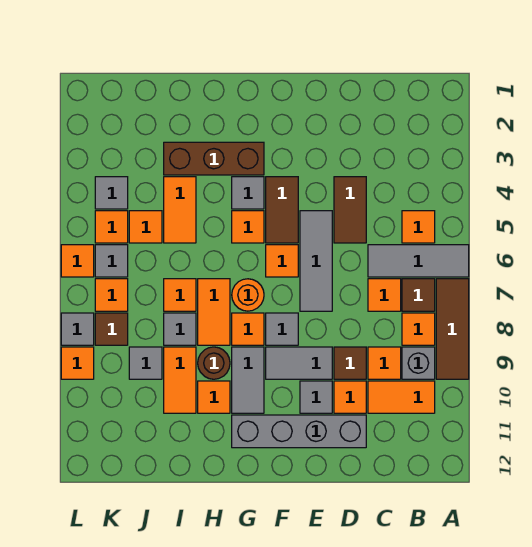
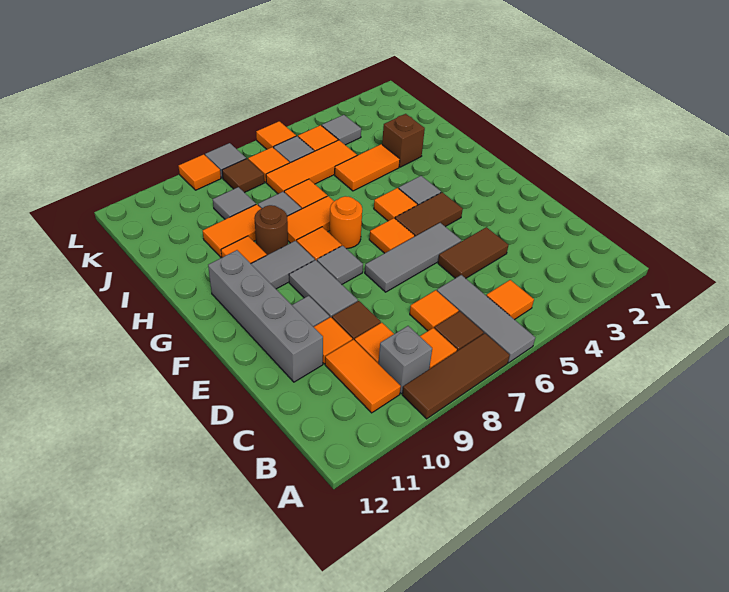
brown 1x3 brick [164,142,264,175] -> brown 1x1 brick [382,114,425,167]
orange 1x1 tile [129,211,162,243] -> orange 1x3 tile [266,140,357,194]

